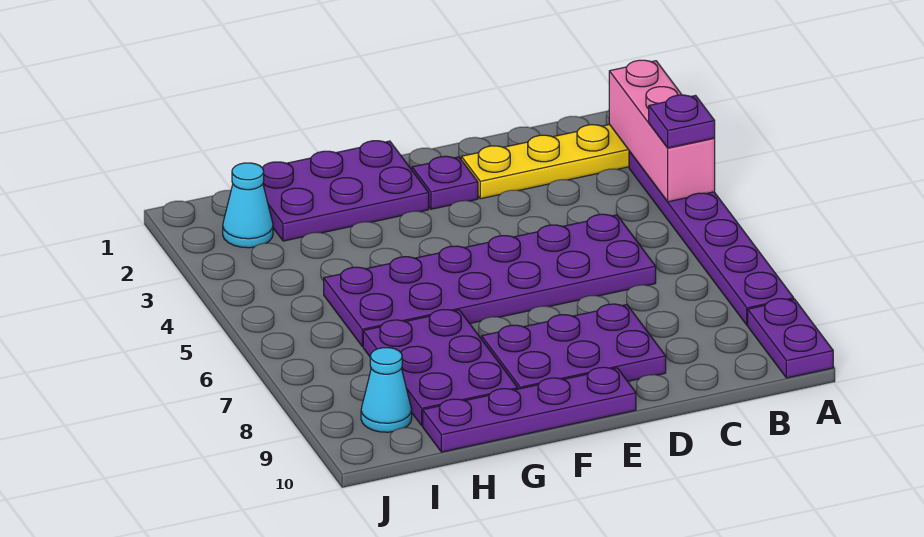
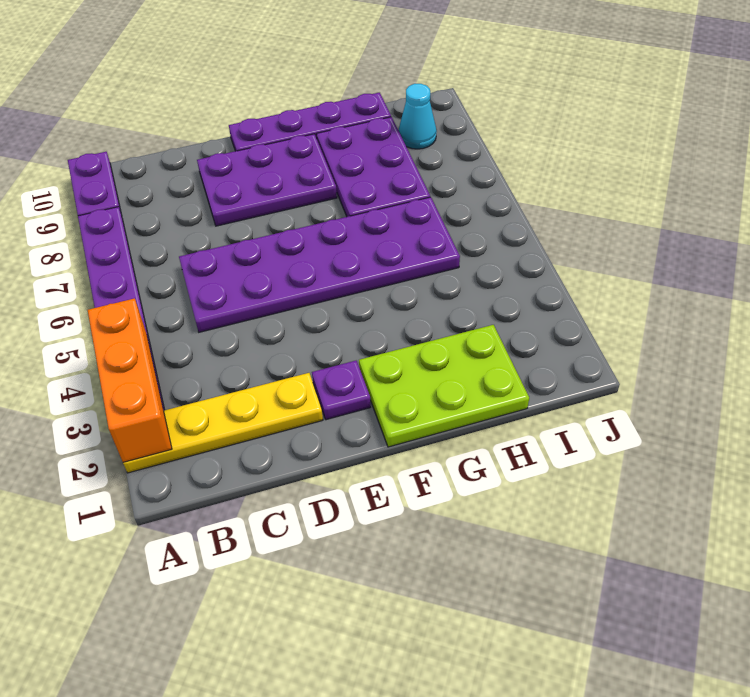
pink 1x3 brick [609,60,715,202] -> orange 1x3 brick [88,298,172,462]
purple 1x1 plate [649,95,715,148] -> none
purple 2x3 plate [262,141,429,241] -> lime 2x3 plate [359,325,529,447]
cyan 1x1 cone [223,163,273,248] -> none

